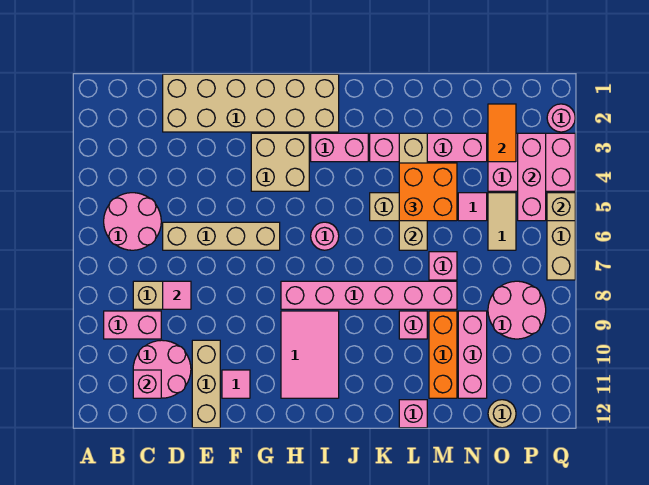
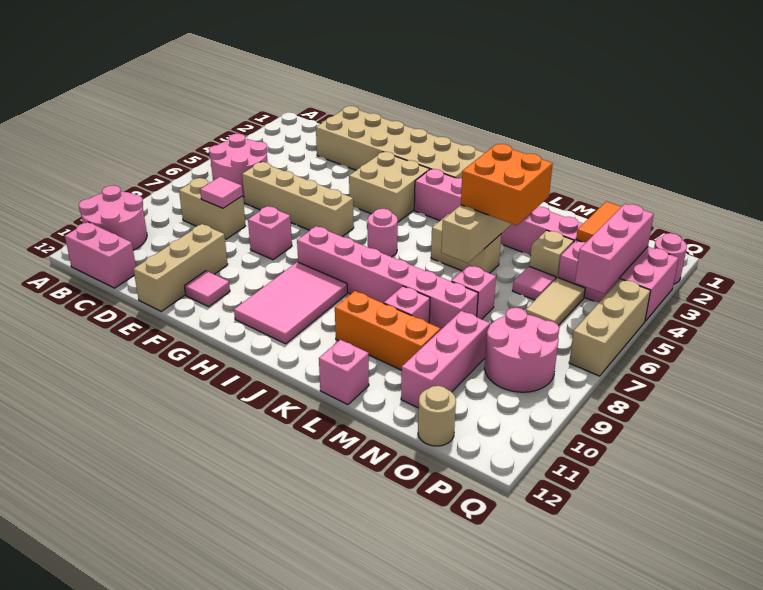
pink 1x2 brick [104,311,161,339] -> pink 1x2 brick moved to [65,222,136,288]
pink 2x2 round brick [133,340,191,398] -> pink 2x2 round brick moved to [79,185,147,250]
pink 1x1 brick [133,370,161,398] -> pink 1x1 brick moved to [248,206,292,260]
orange 1x3 brick [429,311,457,398] -> orange 1x3 brick turned to [335,291,440,370]
tan 1x1 brick [547,193,575,221] -> tan 1x1 brick moved to [529,230,574,278]

